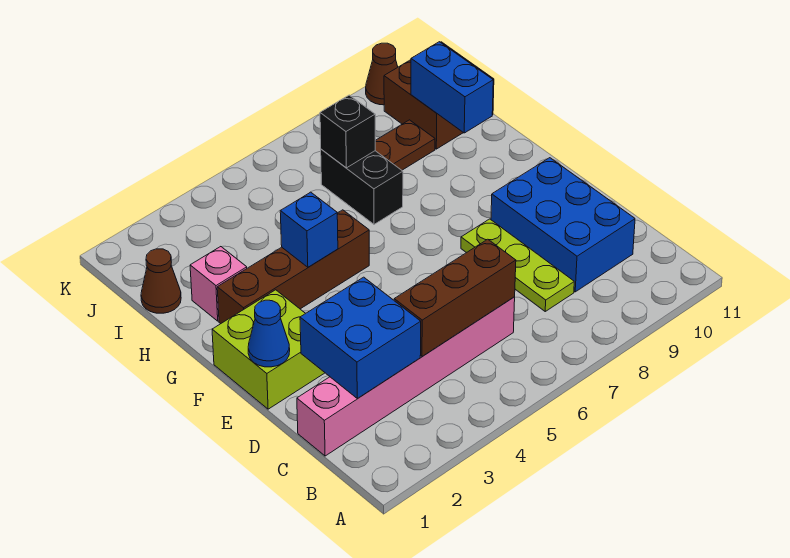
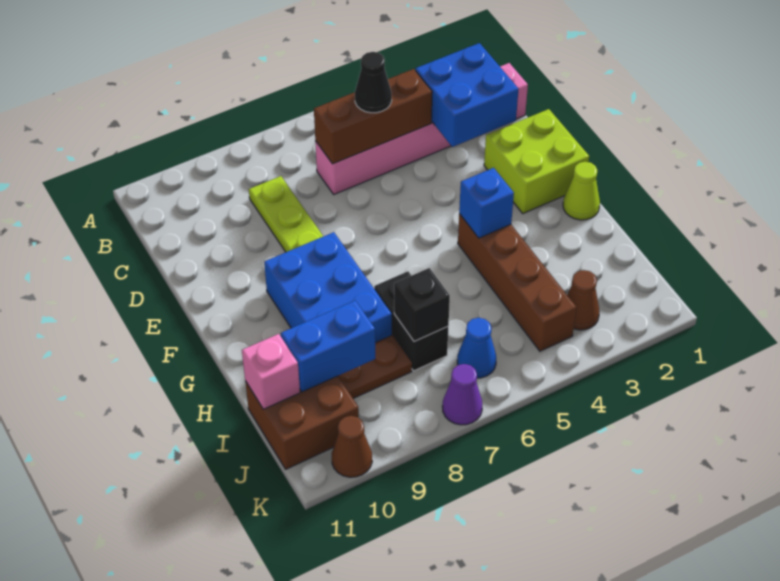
none -> black 1x1 cone [355,52,392,113]
blue 2x3 brick [491,158,635,292] -> blue 2x3 brick moved to [264,232,392,343]
blue 1x1 cone [248,300,290,367] -> blue 1x1 cone moved to [457,318,496,378]
none -> lime 1x1 cone [563,162,600,220]
brown 1x4 brick [217,210,369,324] -> brown 1x4 brick turned to [458,214,576,351]
pink 1x1 brick [190,247,247,321] -> pink 1x1 brick moved to [242,334,300,409]
blue 1x2 brick [411,42,493,133] -> blue 1x2 brick turned to [281,301,375,392]
brown 1x1 cone [141,249,181,313] -> brown 1x1 cone moved to [567,270,600,330]
none -> purple 1x1 cone [442,364,482,425]

